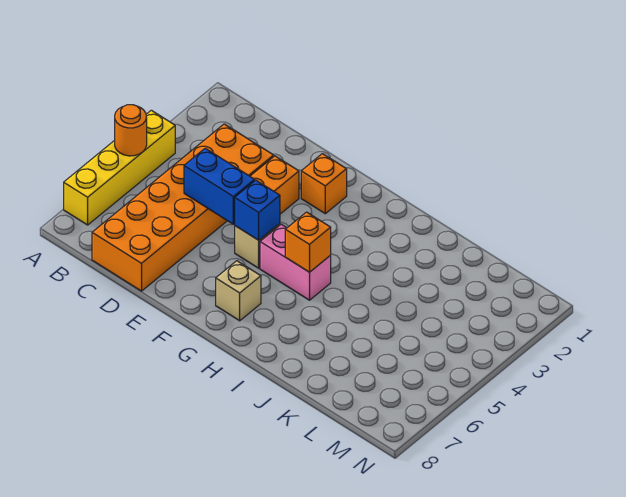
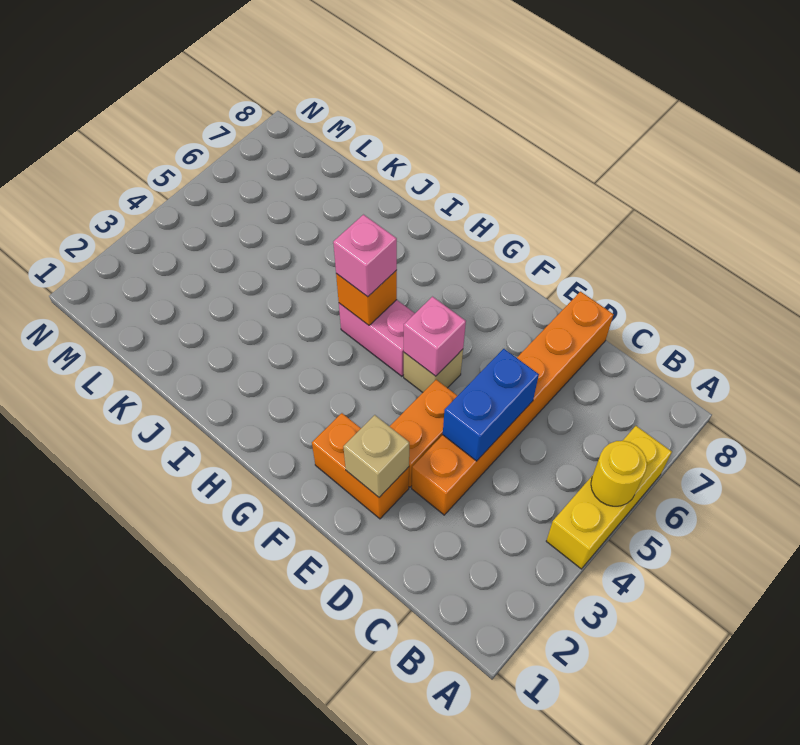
yellow 1x4 brick [64,110,175,225] -> yellow 1x3 brick [546,426,672,569]
orange 1x1 round brick [115,105,147,156] -> yellow 1x1 round brick [591,441,647,506]
orange 2x6 brick [92,124,274,291] -> orange 1x6 brick [412,292,614,515]
blue 1x2 brick [184,148,255,224] -> blue 1x2 brick turned to [443,349,539,461]
orange 1x1 brick [301,154,347,214] -> orange 1x2 brick [312,413,409,519]
blue 1x1 brick [235,180,280,240] -> pink 1x1 brick [404,297,466,376]
tan 1x1 brick [216,261,261,321] -> tan 1x1 brick moved to [343,415,409,497]
none -> pink 1x1 brick [333,215,397,297]

